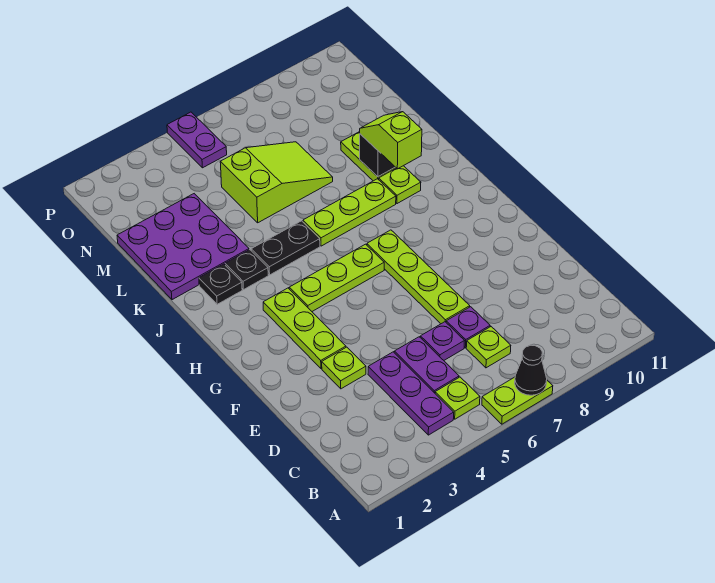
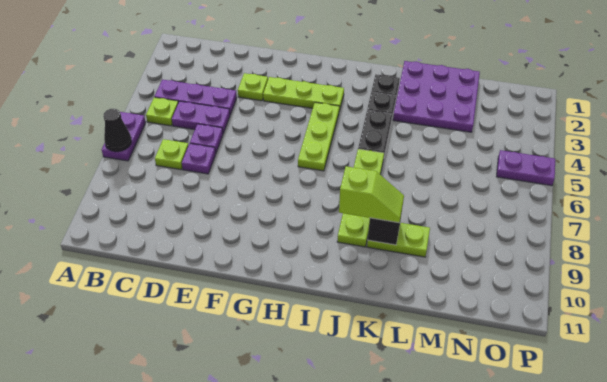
lime 1x2 plate [482,377,553,424] -> purple 1x2 plate [102,112,146,161]
lime 1x4 plate [367,230,470,324] -> none
lime 2x3 slope [220,142,333,223] -> none

